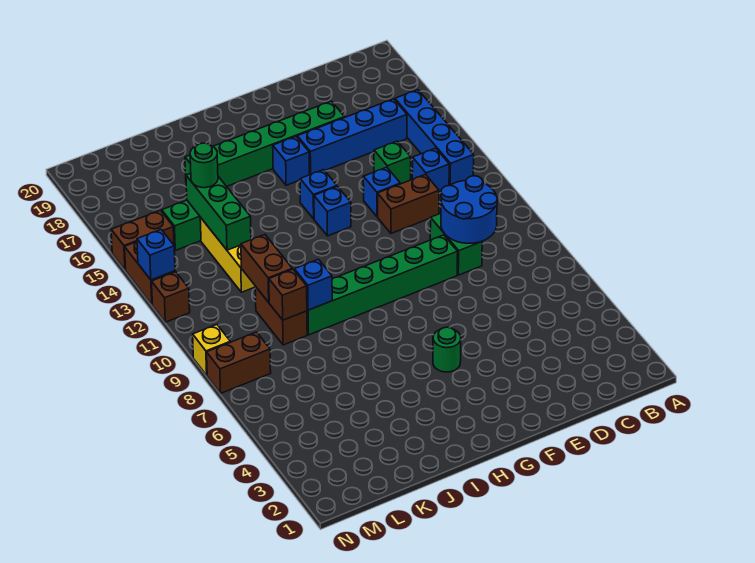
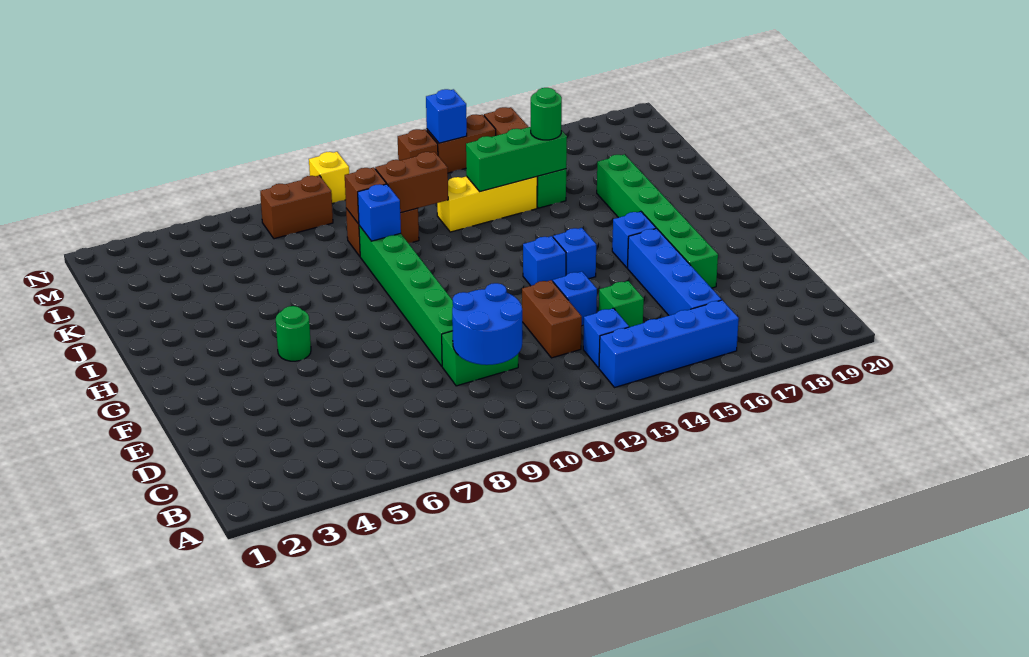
brown 1x2 brick [207,332,271,393] -> brown 1x2 brick turned to [260,175,333,239]

